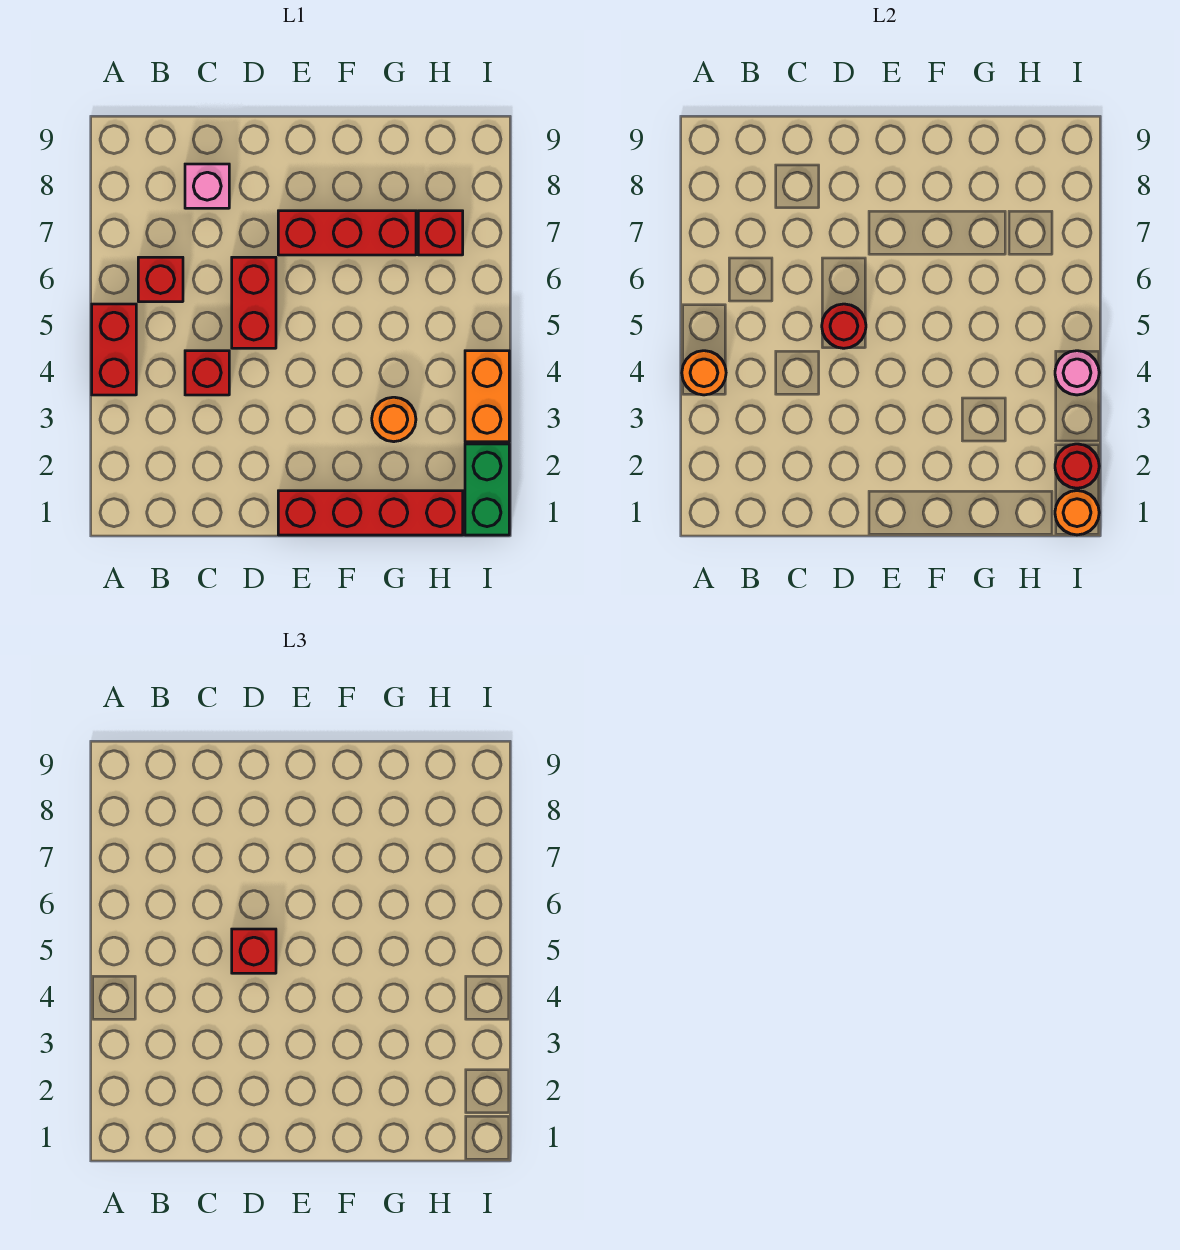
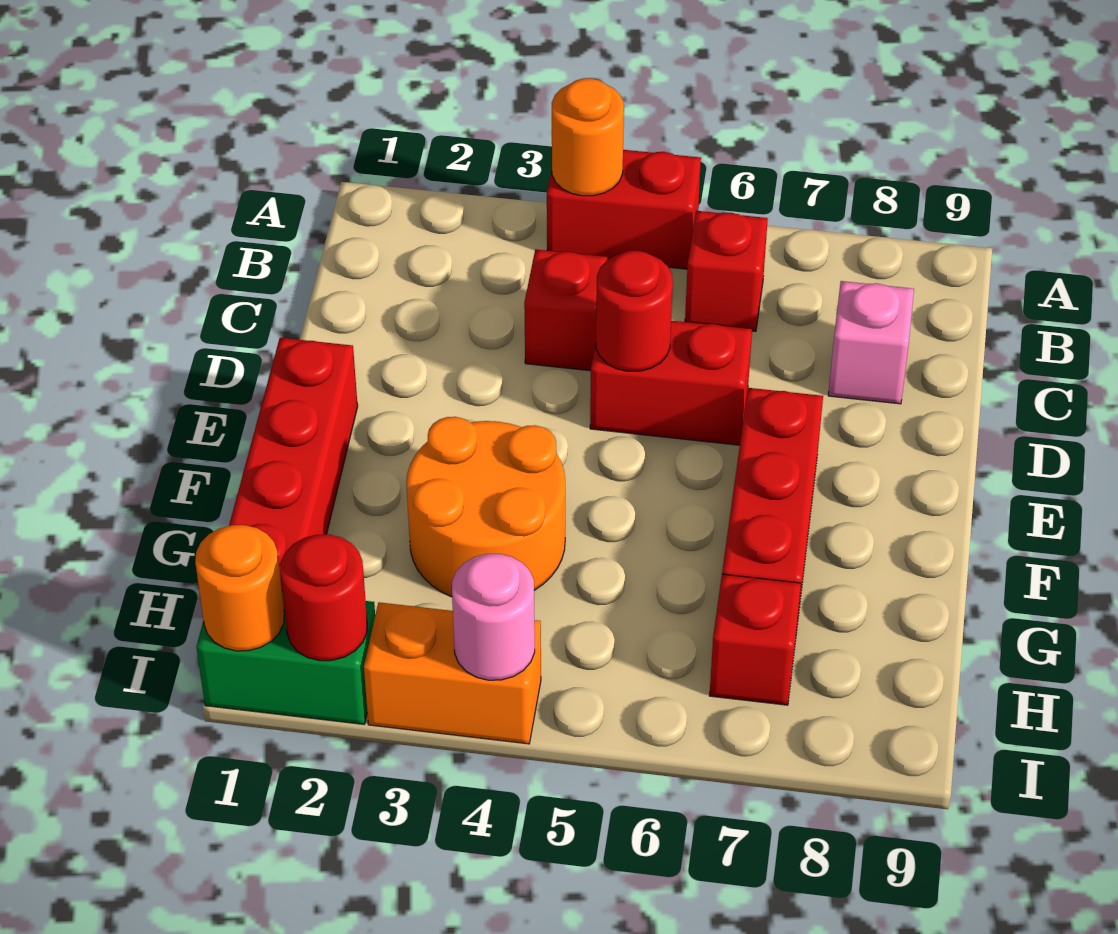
red 1x1 brick [232,929,276,973] -> none
orange 1x1 round brick [372,397,416,442] -> orange 2x2 round brick [406,417,565,597]

